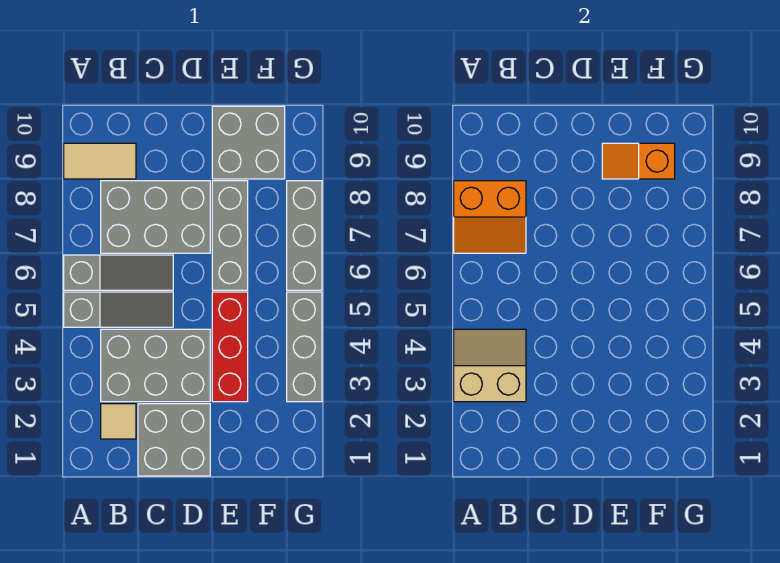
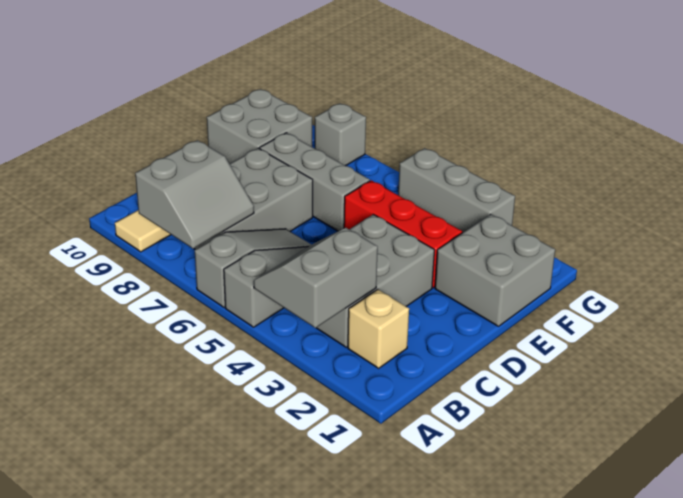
tan 2x2 slope [454,329,526,402] -> grey 2x2 slope [254,228,378,328]
orange 2x2 slope [454,181,526,253] -> grey 2x2 slope [135,140,254,249]
tan 1x1 tile [101,404,136,439] -> tan 1x1 brick [348,289,409,368]
grey 2x2 brick [138,404,210,476] -> grey 2x2 brick moved to [435,214,555,326]
orange 1x2 slope [602,143,675,179] -> none
grey 1x3 brick [287,181,322,290] -> grey 1x1 brick [315,103,366,166]

